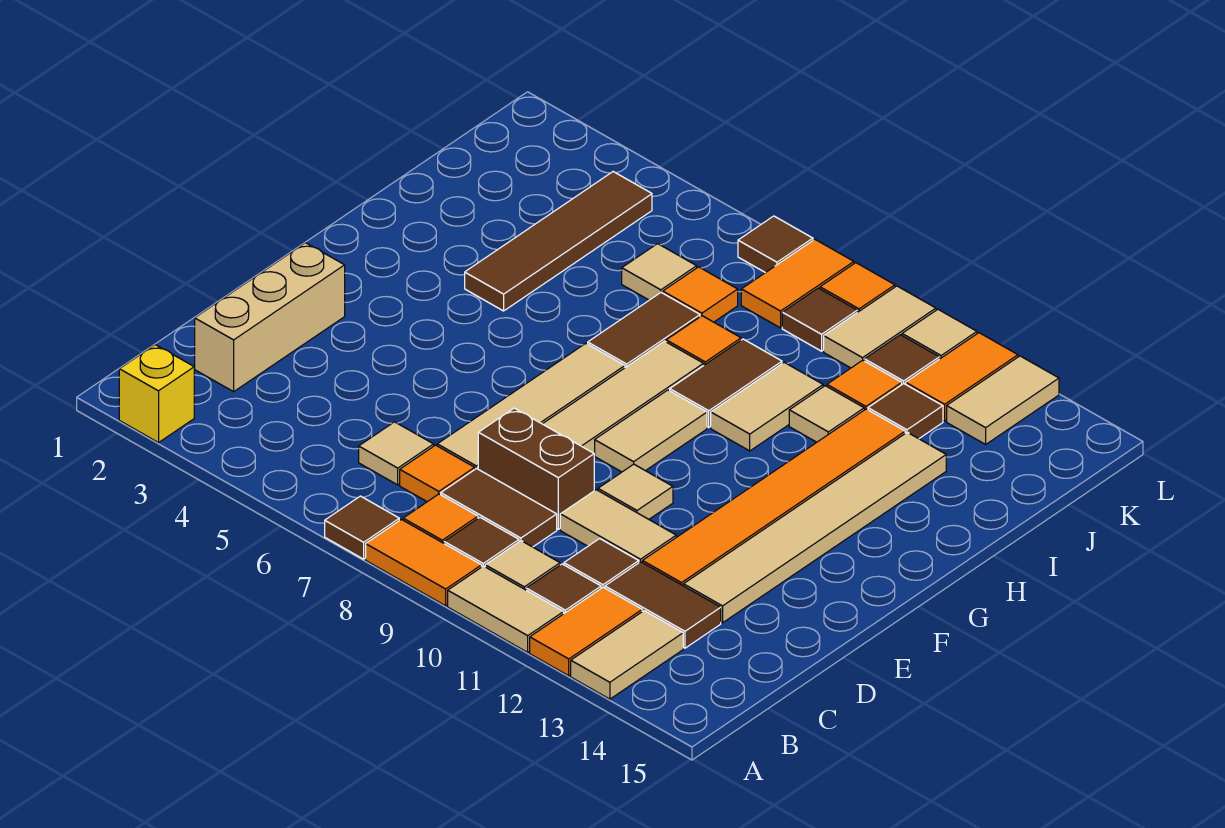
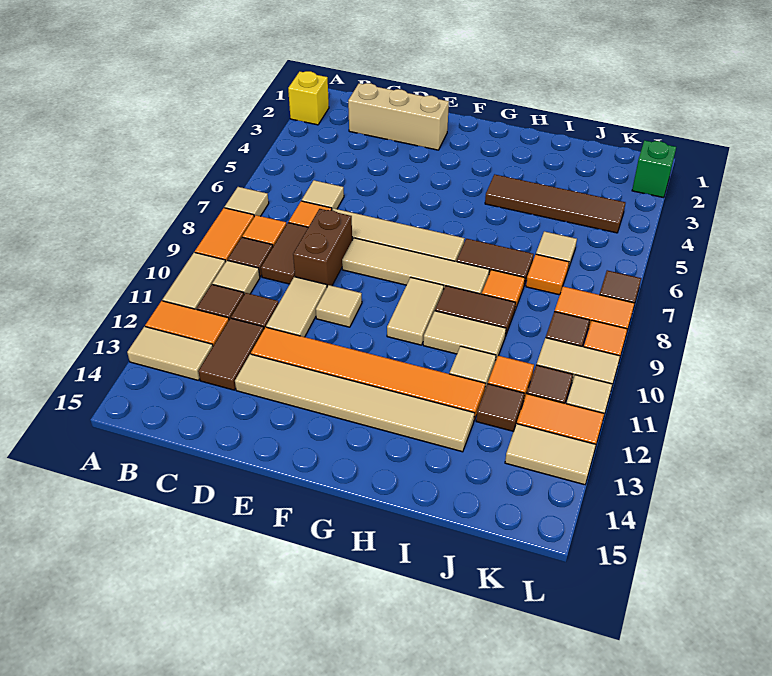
brown 1x1 tile [325,496,399,559] -> tan 1x1 tile [225,187,269,217]
tan 1x2 tile [595,390,707,472] -> tan 1x2 tile turned to [387,277,444,345]
none -> green 1x1 brick [632,140,676,198]

